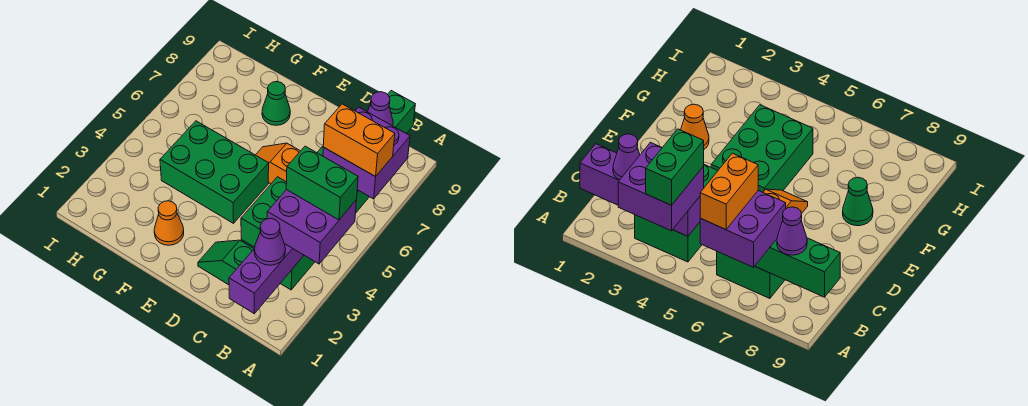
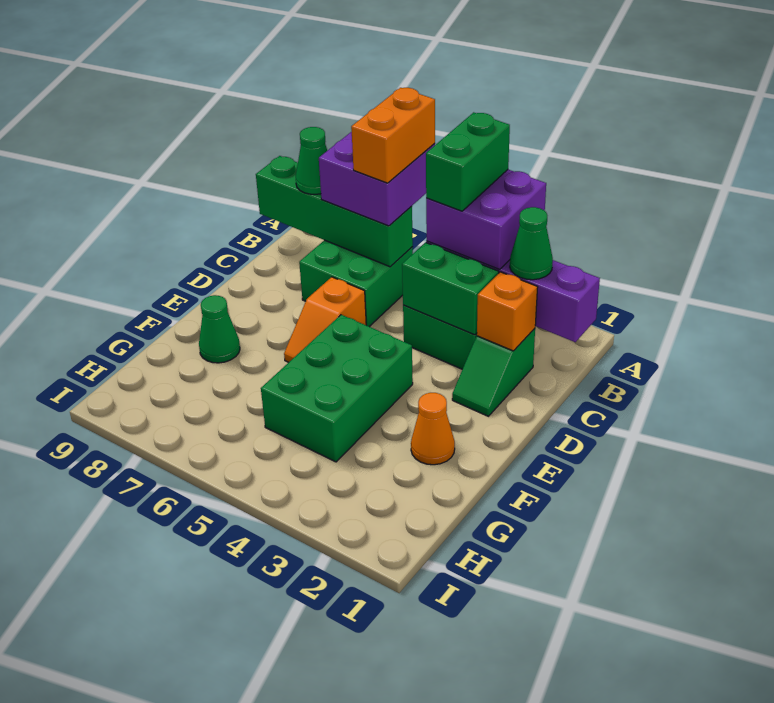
purple 1x1 cone [254,219,285,265] -> green 1x1 cone [510,207,553,280]
purple 1x1 cone [367,92,393,126] -> green 1x1 cone [296,127,327,194]
none -> orange 1x1 brick [477,272,538,351]

